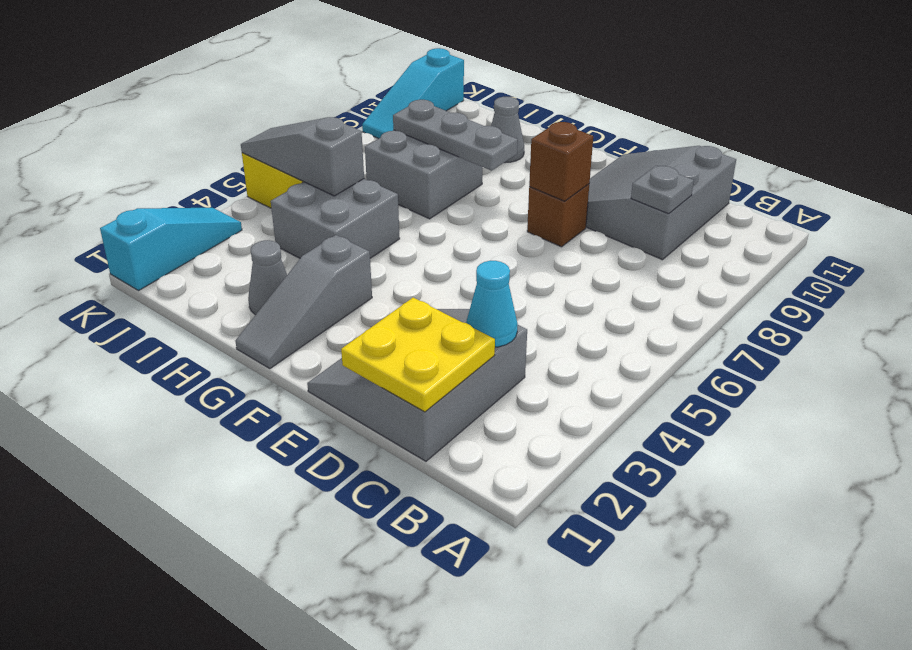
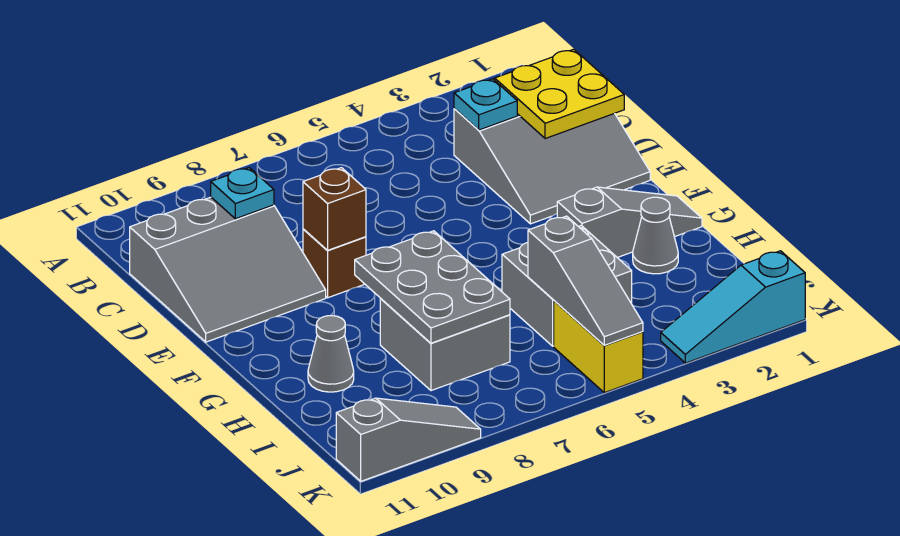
cyan 1x1 cone [466,261,518,347] -> cyan 1x1 plate [454,79,517,130]
grey 1x1 plate [631,166,694,214] -> cyan 1x1 plate [211,168,274,219]
grey 1x3 plate [393,100,518,171] -> grey 2x3 plate [355,231,510,343]
cyan 1x3 slope [362,48,464,139] -> grey 1x3 slope [336,398,481,481]

